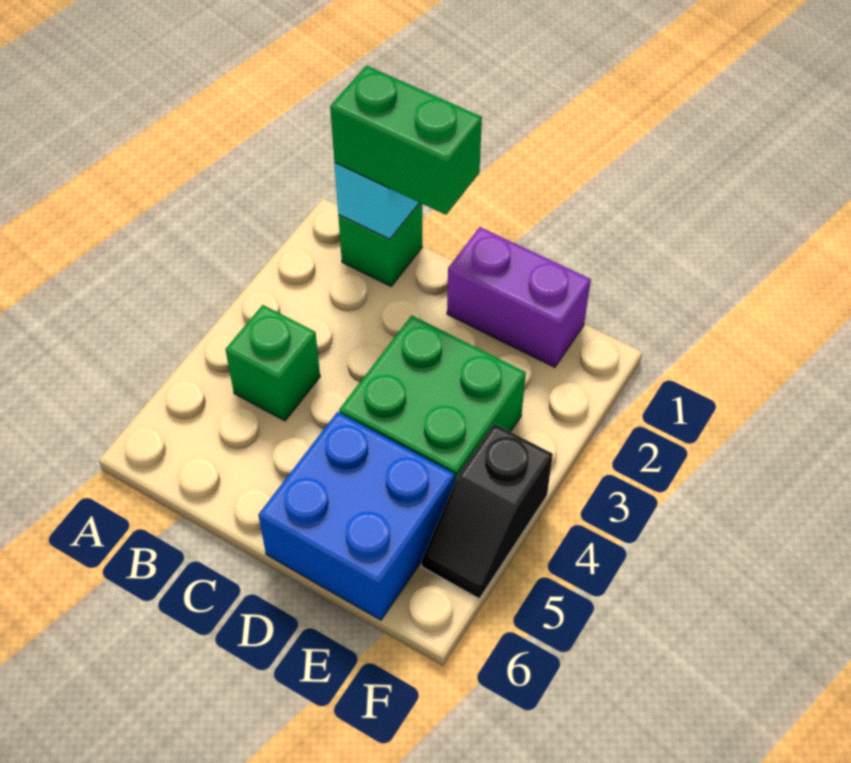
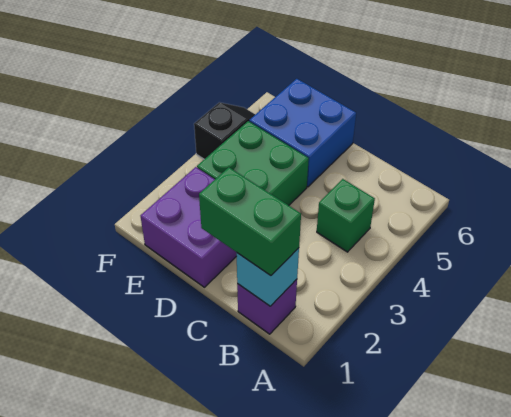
green 1x1 brick [338,203,422,286] -> purple 1x1 brick [237,279,297,334]
purple 1x2 brick [447,227,591,367] -> purple 2x2 brick [141,167,237,287]

